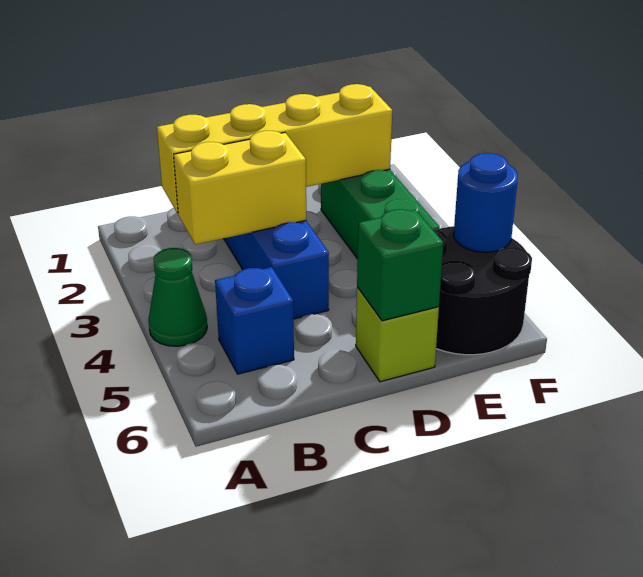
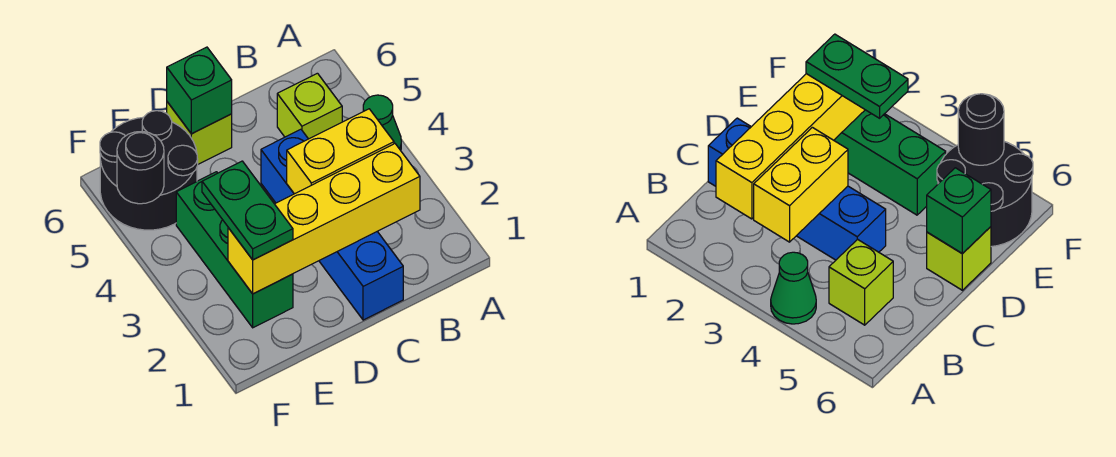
blue 1x1 brick [215,267,294,374] -> lime 1x1 brick [277,73,342,139]
none -> green 1x2 plate [202,161,293,260]
blue 1x1 round brick [454,153,518,252] -> black 1x1 round brick [117,131,164,204]

